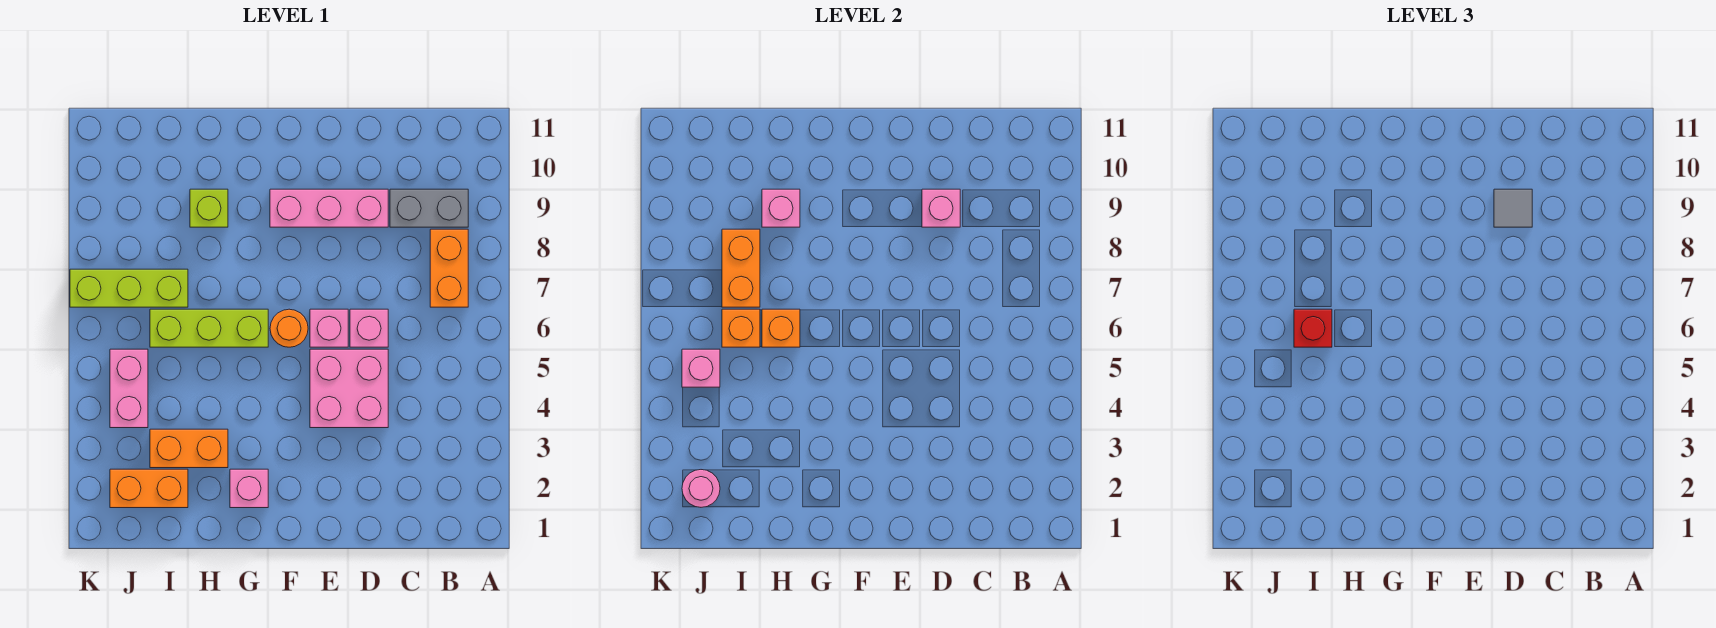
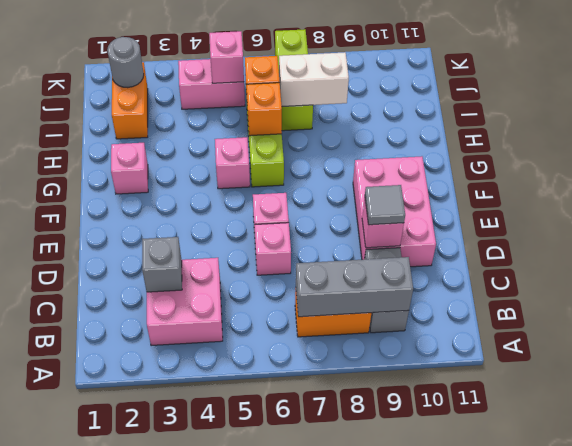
none -> grey 1x3 brick [296,257,413,317]
none -> grey 1x1 brick [142,237,182,292]
pink 2x2 brick [310,349,388,428] -> pink 2x2 brick moved to [147,258,223,346]
pink 1x3 brick [270,189,388,227] -> pink 2x3 brick [353,156,436,267]
orange 1x1 round brick [270,309,308,347] -> none
orange 1x2 brick [150,429,228,468] -> none
lime 1x1 brick [190,189,228,227] -> none
pink 1x1 brick [762,189,800,227] -> pink 1x1 brick moved to [215,137,250,189]
red 1x1 brick [1294,309,1332,347] -> none
orange 1x2 brick [722,229,760,307] -> white 1x2 brick [279,52,349,107]
pink 1x1 round brick [682,470,720,507] -> grey 1x1 round brick [107,37,144,88]

